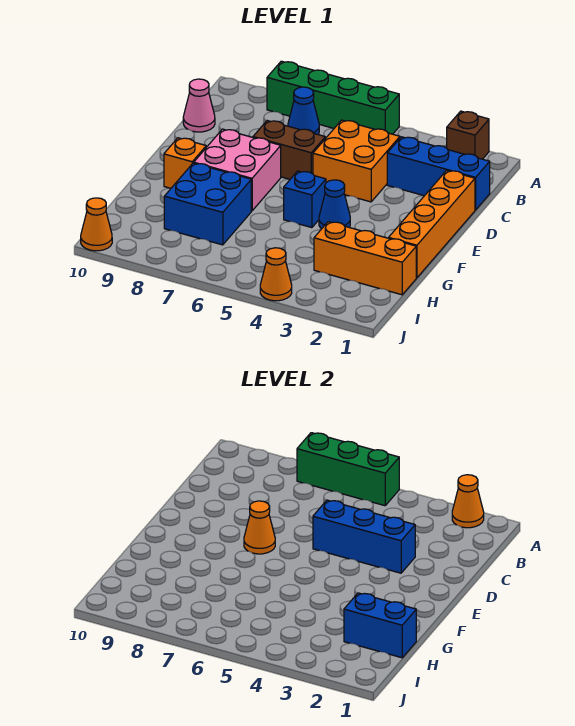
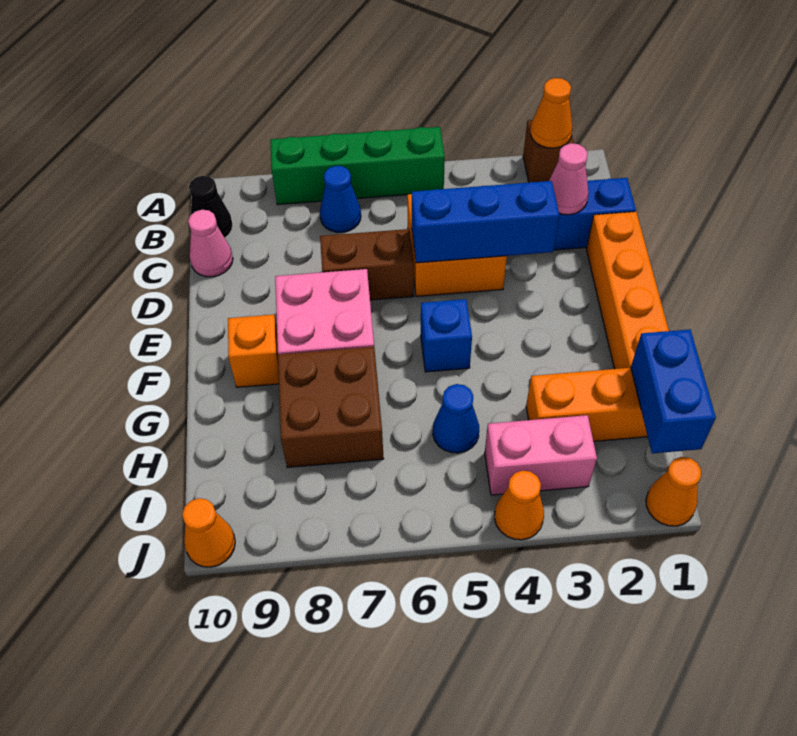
green 1x3 brick [297,433,399,506] -> none
none -> black 1x1 cone [189,176,233,238]
none -> pink 1x1 cone [549,143,588,215]
orange 1x1 cone [244,501,275,554] -> orange 1x1 cone moved to [646,457,701,526]
blue 1x1 cone [319,180,350,229] -> blue 1x1 cone moved to [433,384,479,453]
blue 2x2 brick [164,163,251,245] -> brown 2x2 brick [278,347,384,467]
blue 1x2 brick [344,593,416,658] -> blue 1x2 brick turned to [631,329,716,453]
none -> pink 1x2 brick [485,415,597,495]

